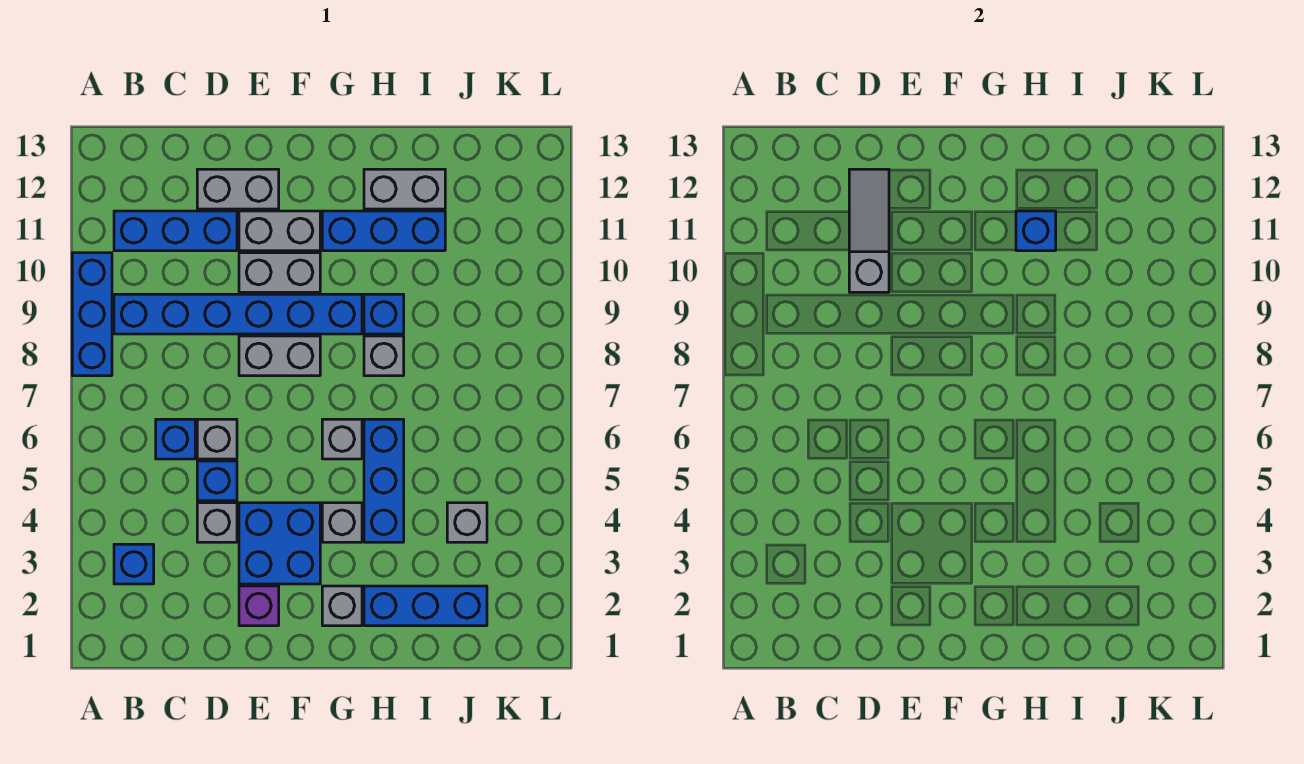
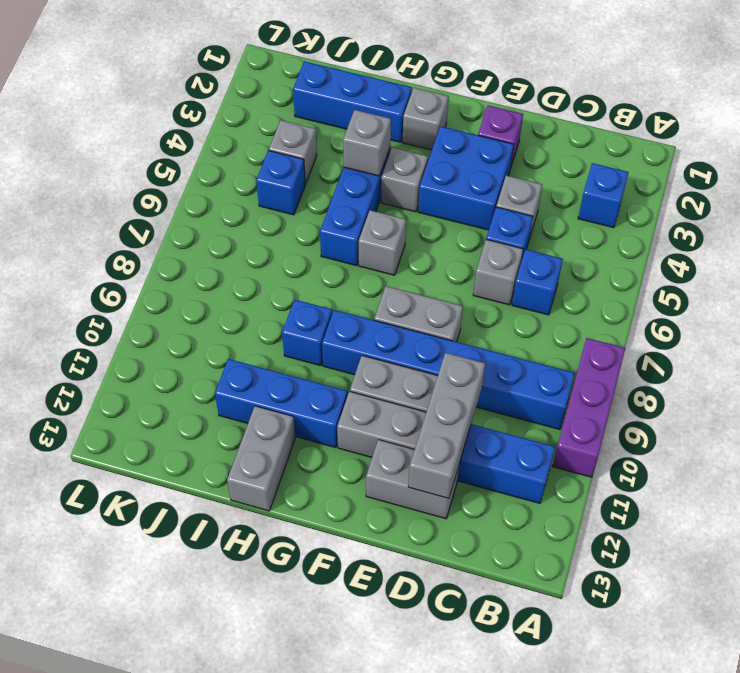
blue 1x3 brick [72,253,112,376] -> purple 1x3 brick [553,338,625,477]
grey 1x3 slope [849,169,889,292] -> grey 1x3 brick [408,353,485,498]
grey 1x1 brick [364,336,404,376] -> grey 1x1 brick moved to [343,110,391,176]
blue 1x1 brick [1016,211,1056,251] -> blue 1x1 brick moved to [256,150,305,215]
grey 1x2 brick [364,169,445,209] -> grey 1x2 brick turned to [227,406,295,511]

